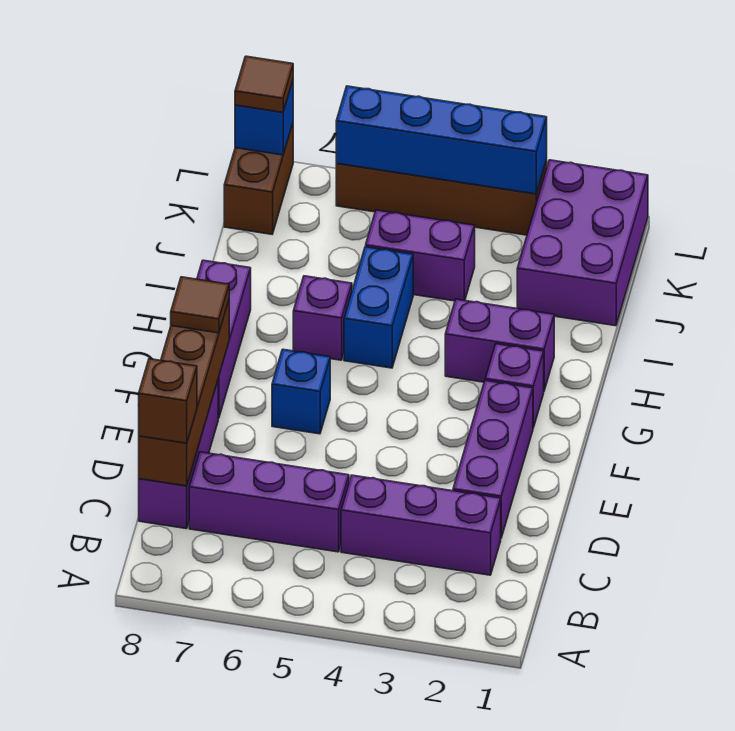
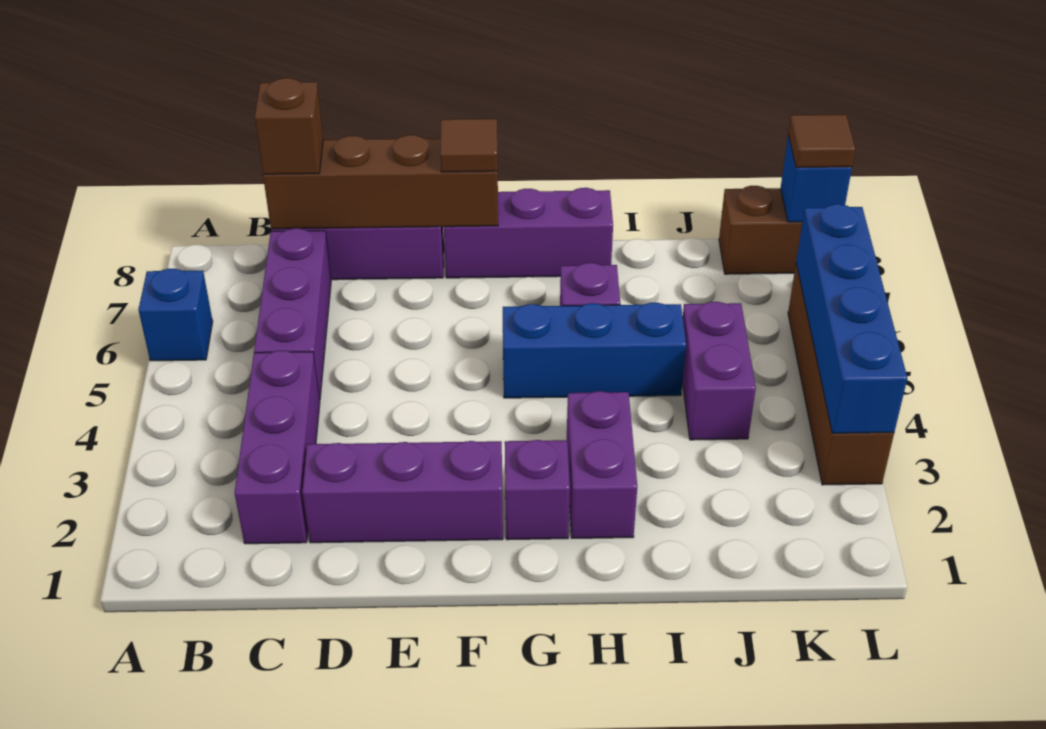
blue 1x1 brick [272,349,330,434] -> blue 1x1 brick moved to [139,269,213,361]
blue 1x2 brick [344,247,413,368] -> blue 1x3 brick [503,303,686,398]
purple 2x3 brick [517,160,648,326] -> none

